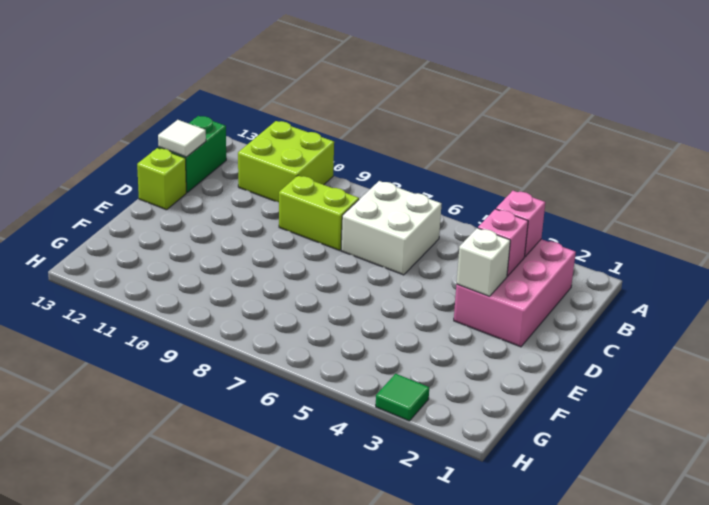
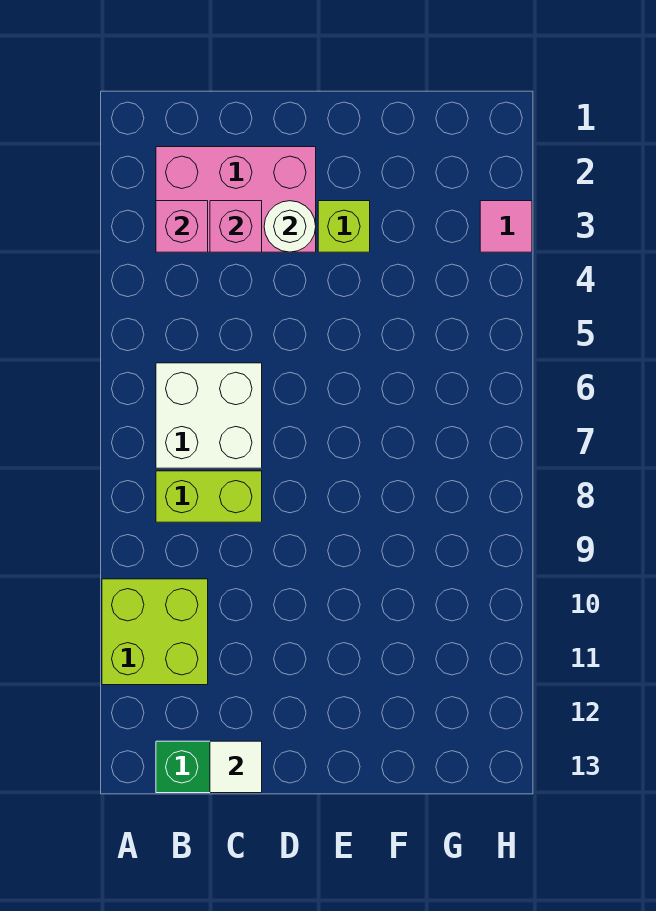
lime 1x2 brick [279,176,359,250] -> lime 1x2 brick turned to [156,471,262,522]
white 1x1 brick [457,228,510,296] -> white 1x1 round brick [264,201,316,252]
lime 1x1 brick [137,148,186,210] -> lime 1x1 brick moved to [318,201,370,252]
green 1x1 tile [376,374,429,421] -> pink 1x1 tile [480,201,532,252]

